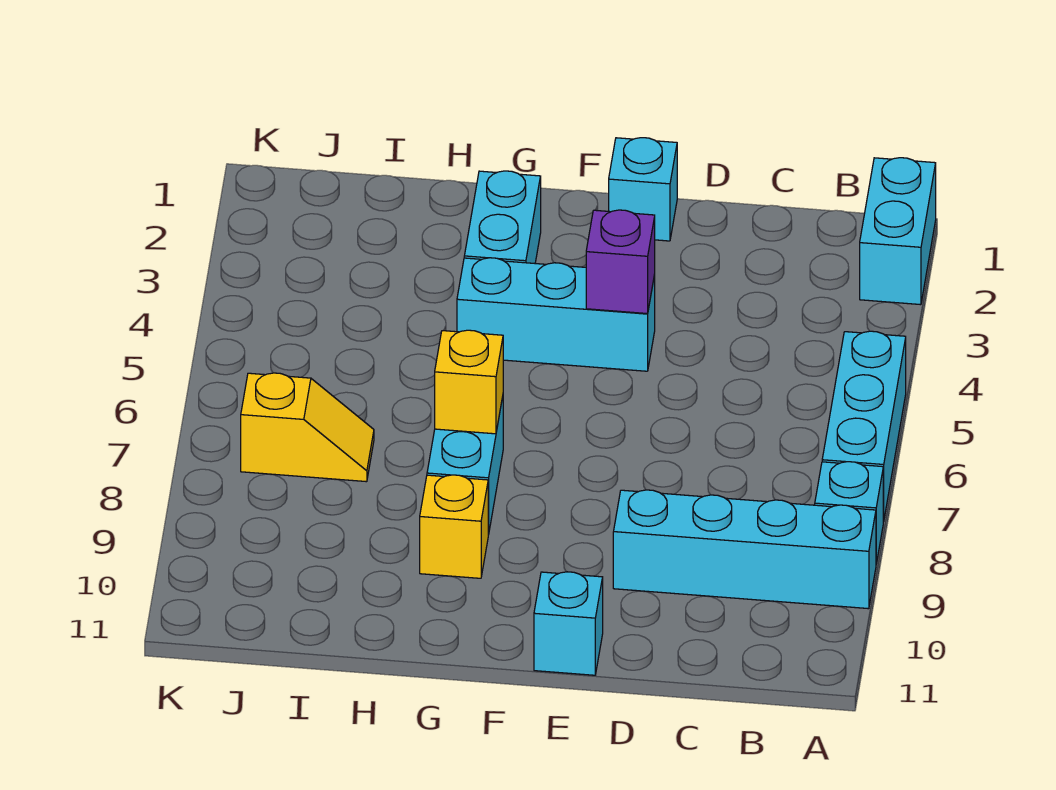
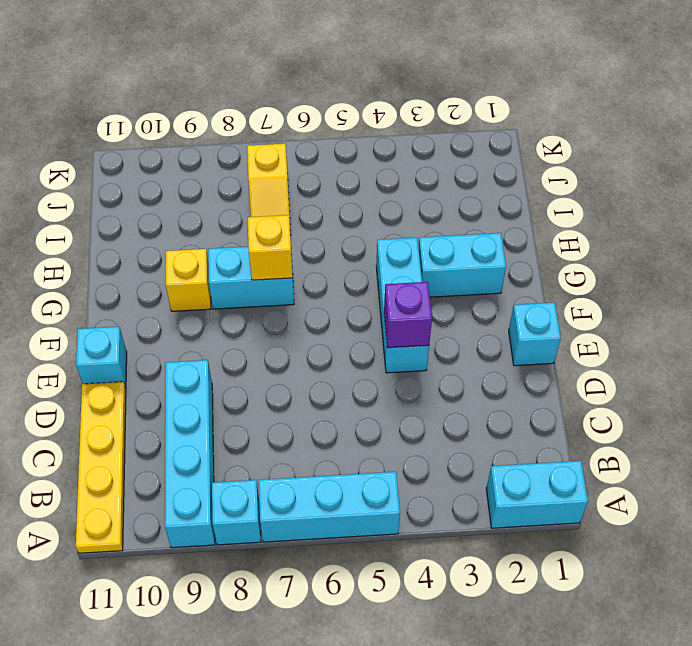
none -> yellow 1x4 plate [76,382,126,553]

